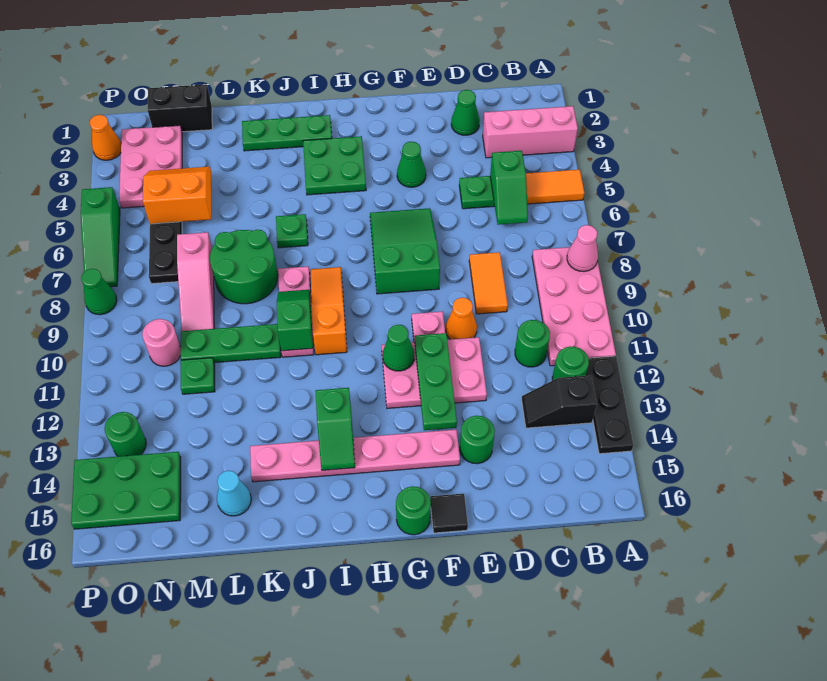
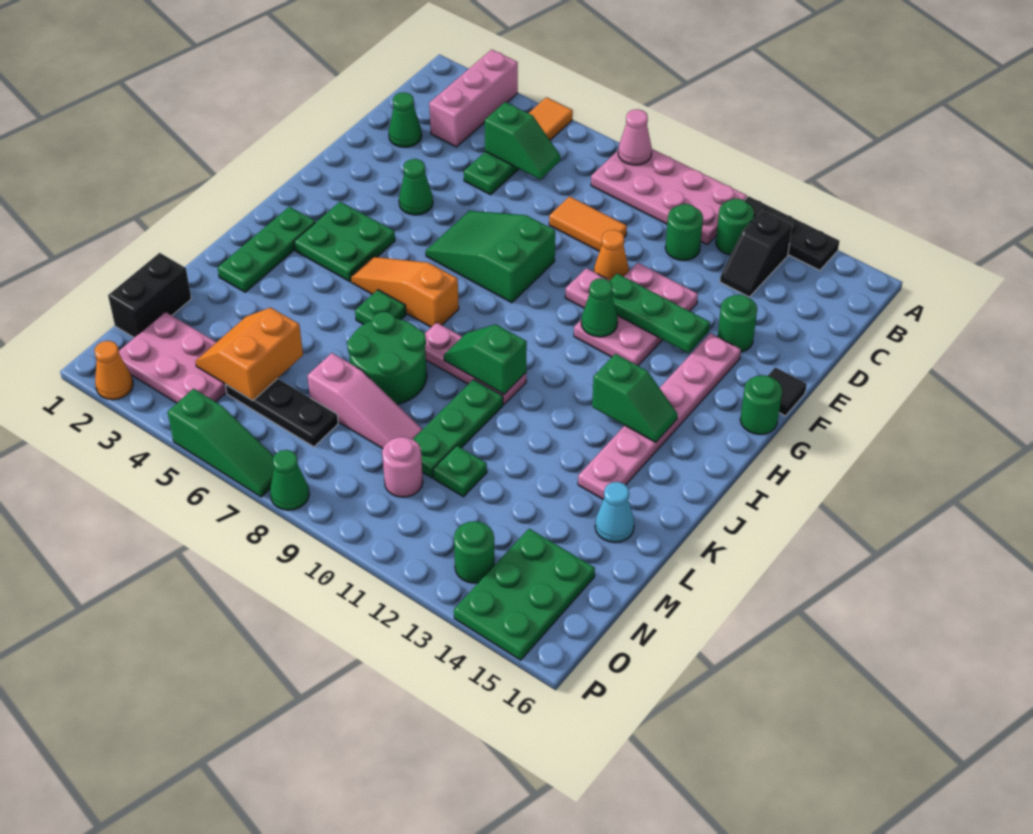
orange 1x3 slope [311,267,347,355] -> orange 1x3 slope moved to [351,257,459,327]

